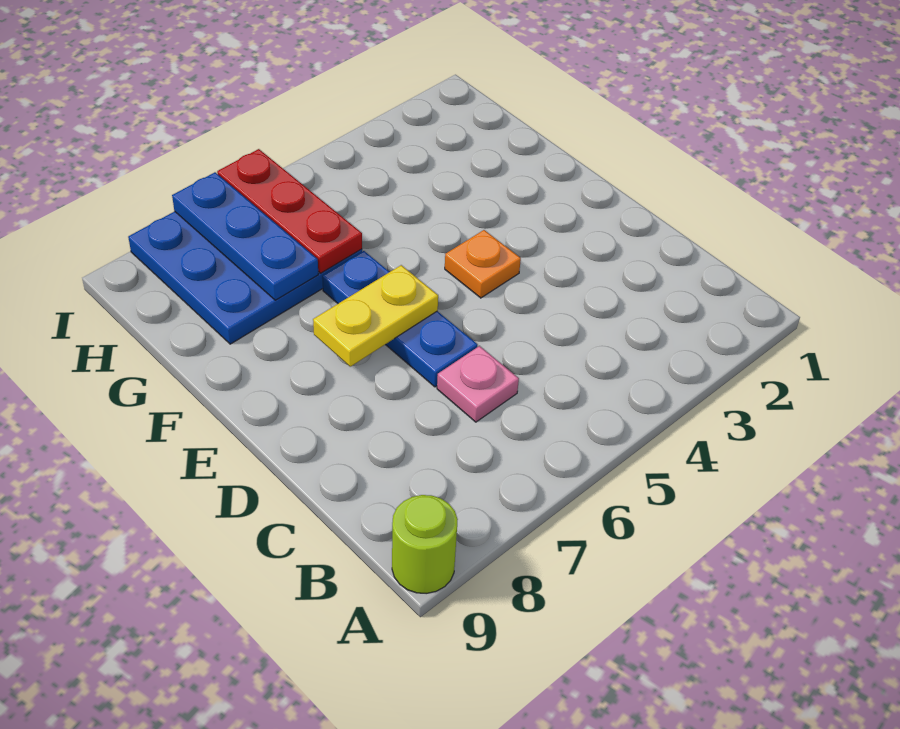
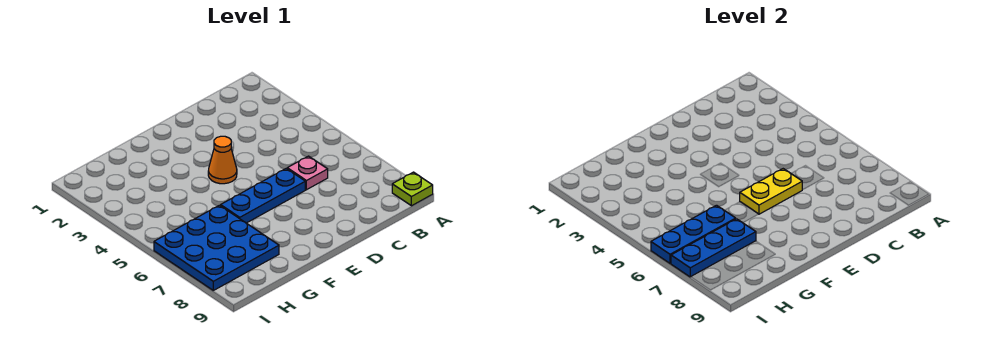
lime 1x1 round brick [392,495,458,594] -> lime 1x1 plate [392,172,433,206]
orange 1x1 plate [445,230,521,298] -> orange 1x1 cone [208,136,237,184]
yellow 1x2 plate [313,265,438,367] -> yellow 1x2 plate turned to [740,169,802,214]
red 1x3 plate [217,149,362,273] -> blue 1x3 plate [651,205,736,263]

